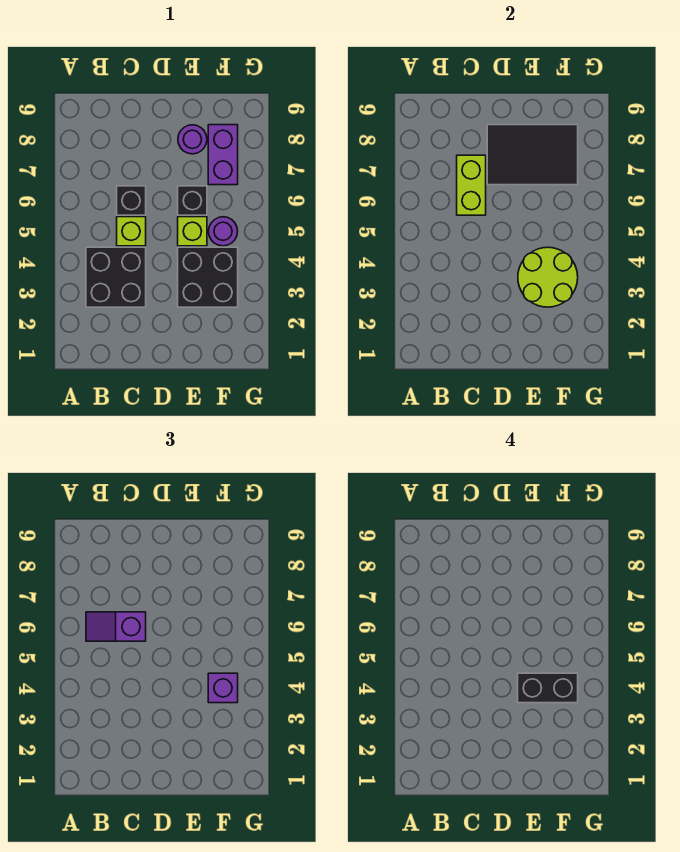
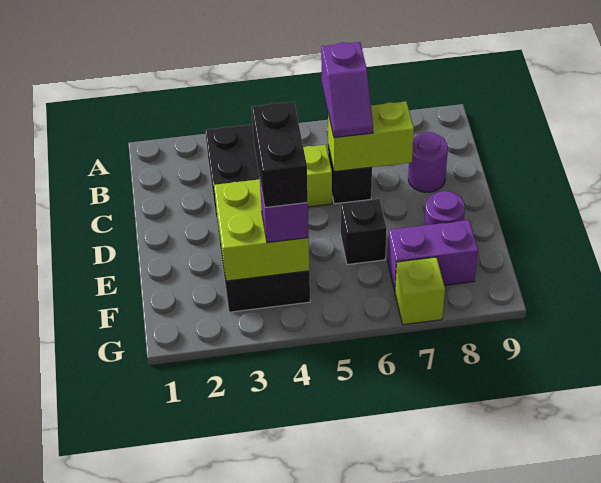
purple 1x2 slope [86,612,146,641] -> purple 1x2 slope turned to [321,42,373,138]
black 2x3 tile [487,125,578,185] -> none
lime 2x2 round brick [518,247,578,307] -> lime 2x2 brick [214,179,309,281]
lime 1x1 brick [178,217,207,246] -> lime 1x1 brick moved to [395,257,445,325]
purple 1x1 round brick [209,217,238,246] -> purple 1x1 round brick moved to [408,132,448,192]

